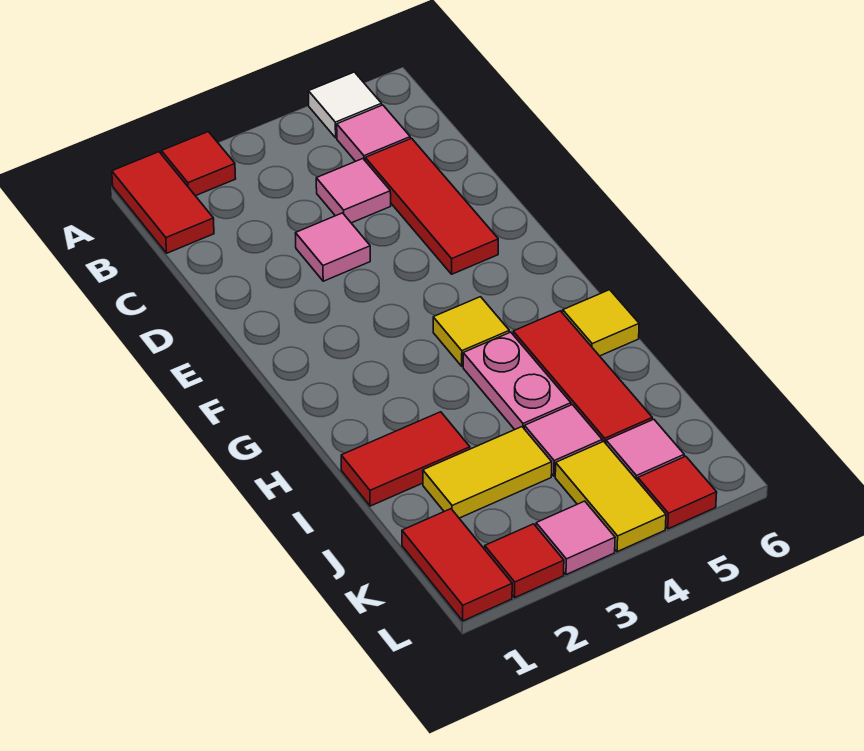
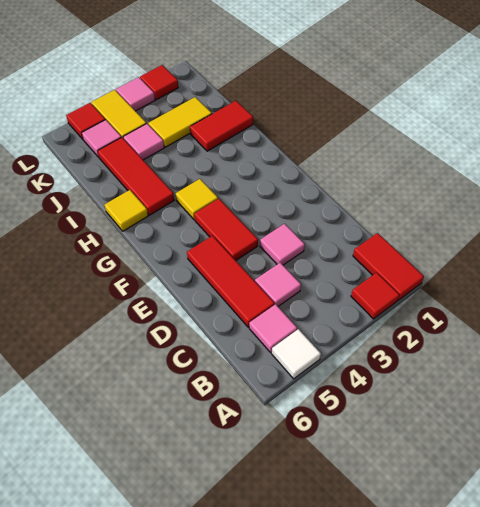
pink 1x2 plate [463,332,571,430] -> none
red 1x2 tile [402,509,512,621] -> red 1x2 tile moved to [194,199,258,260]

